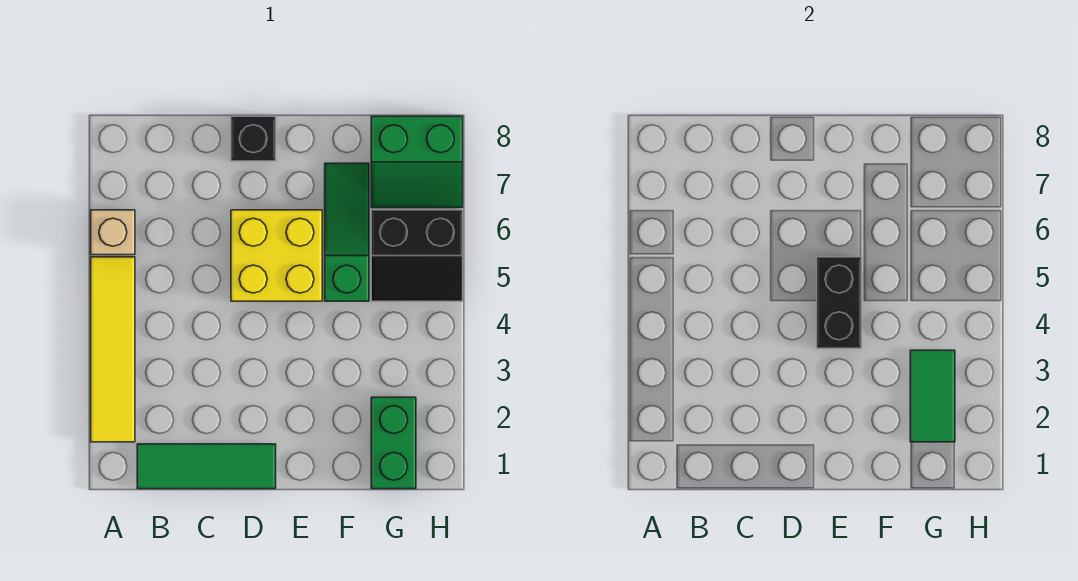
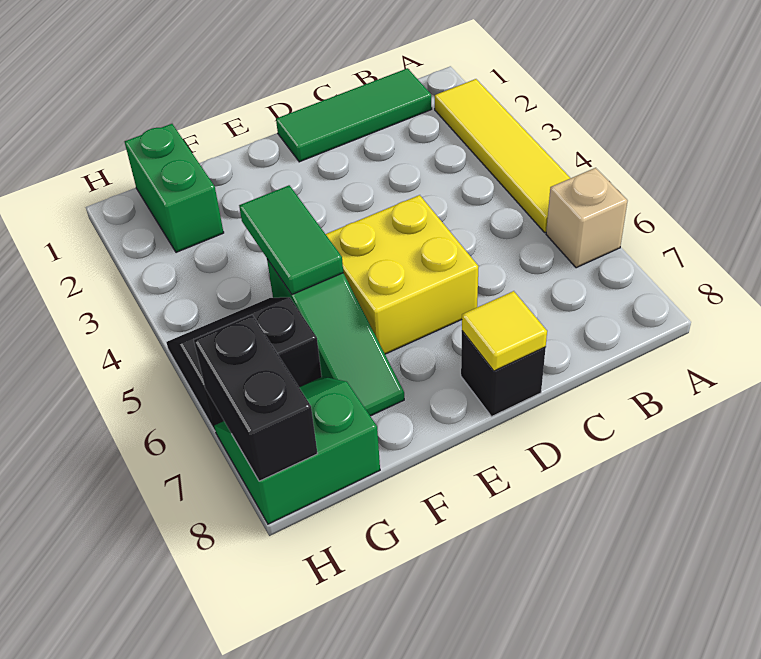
none -> yellow 1x1 tile [462,291,547,371]
black 1x2 brick [817,257,861,348] -> black 1x2 brick moved to [194,315,318,481]
green 1x2 tile [910,350,955,442] -> green 1x2 tile moved to [239,185,343,295]

